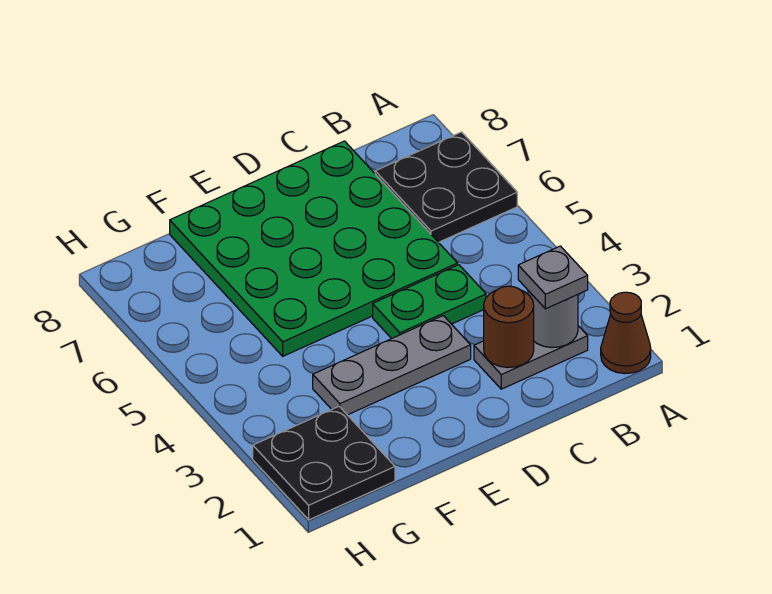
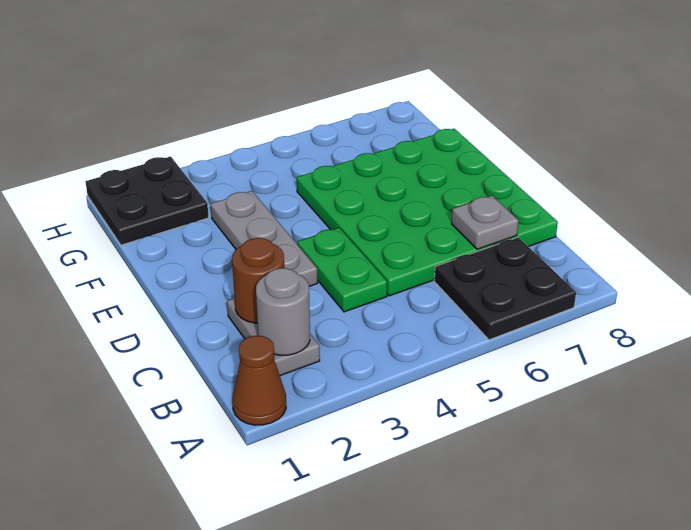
grey 1x1 plate [518,246,588,309] -> grey 1x1 plate moved to [452,196,519,249]

